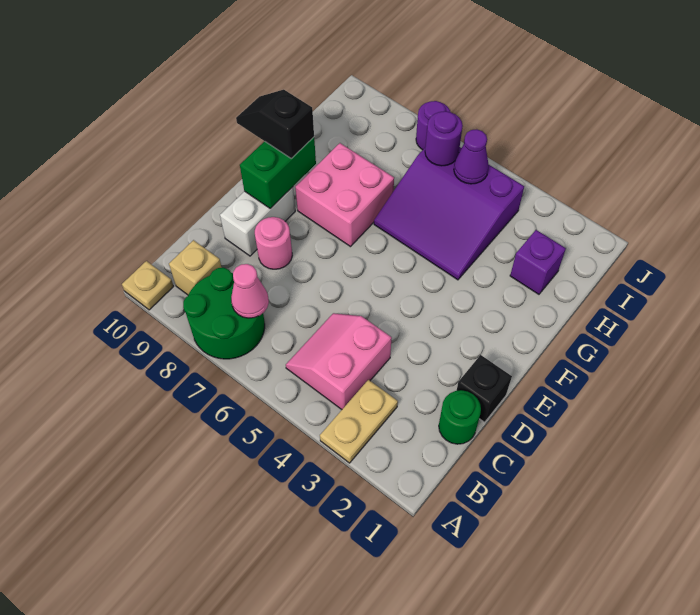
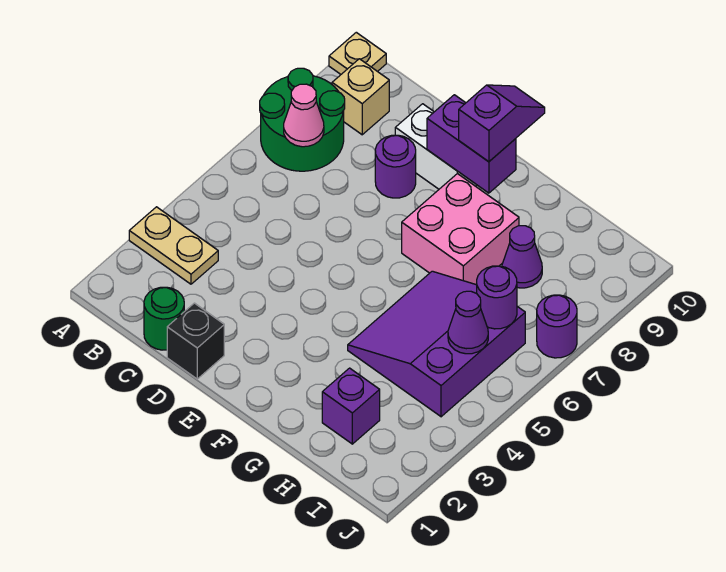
pink 2x2 slope [286,313,392,409] -> none
pink 1x1 round brick [255,217,292,269] -> purple 1x1 round brick [375,135,416,198]
green 1x2 brick [240,137,316,209] -> purple 1x2 brick [427,95,516,193]
black 1x2 slope [236,90,314,159] -> purple 1x2 slope [459,85,545,162]
none -> purple 1x1 cone [502,226,542,288]

